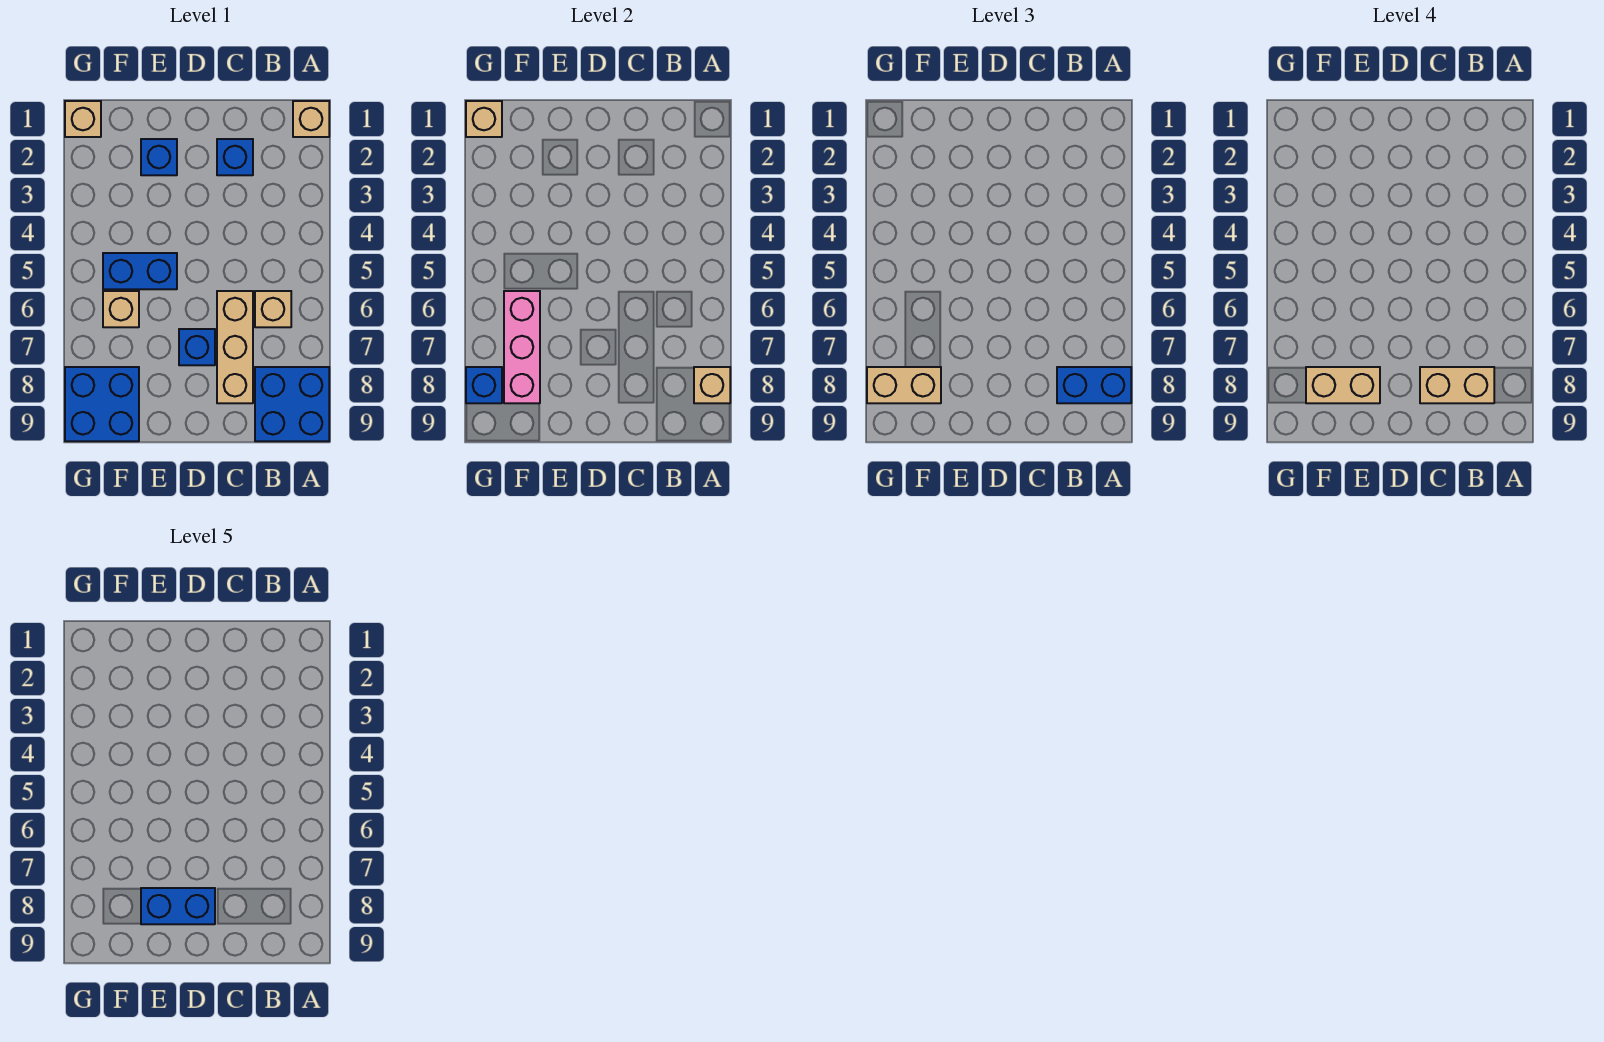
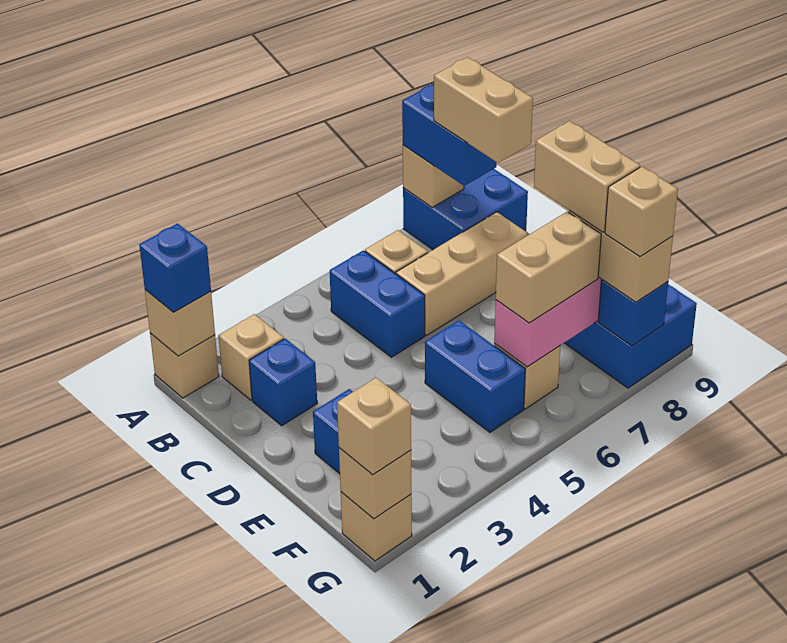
none -> tan 1x1 brick [145,290,215,356]
none -> tan 1x1 brick [218,314,284,400]
blue 1x1 brick [179,329,215,365] -> blue 1x1 brick moved to [139,224,211,312]
blue 1x2 brick [141,888,215,924] -> blue 1x2 brick moved to [330,250,425,357]
none -> tan 1x2 brick [496,212,601,323]
none -> tan 1x1 brick [337,378,411,475]
none -> tan 1x1 brick [605,167,678,257]

